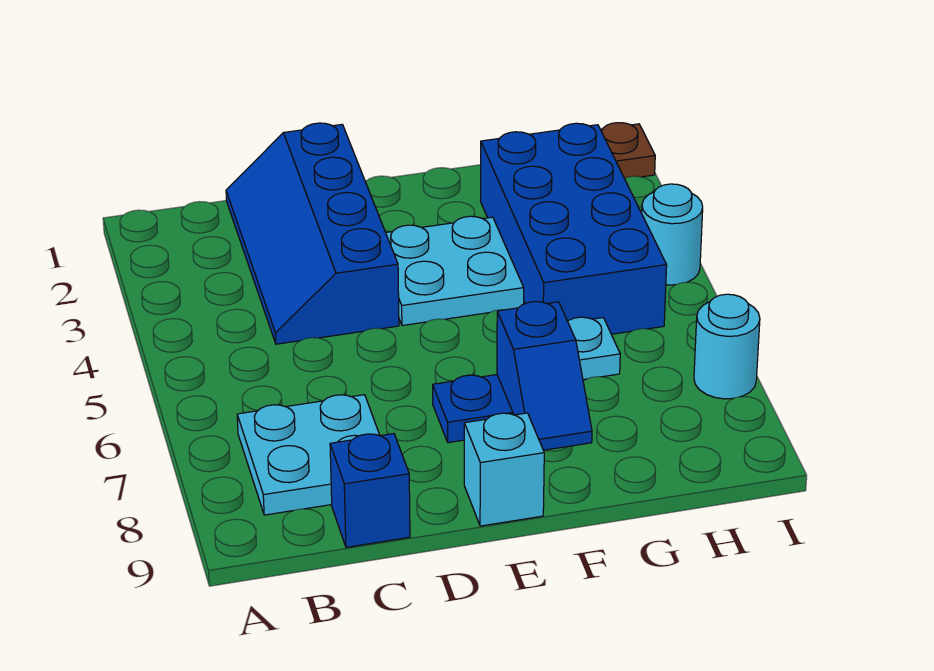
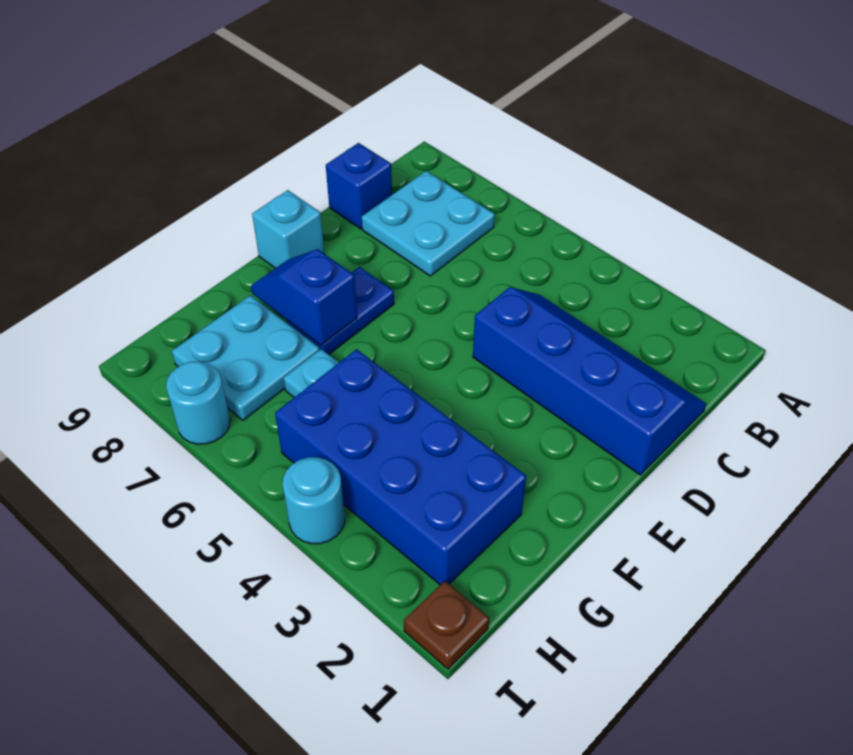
cyan 2x2 plate [386,216,524,326] -> cyan 2x2 plate moved to [172,295,320,420]

